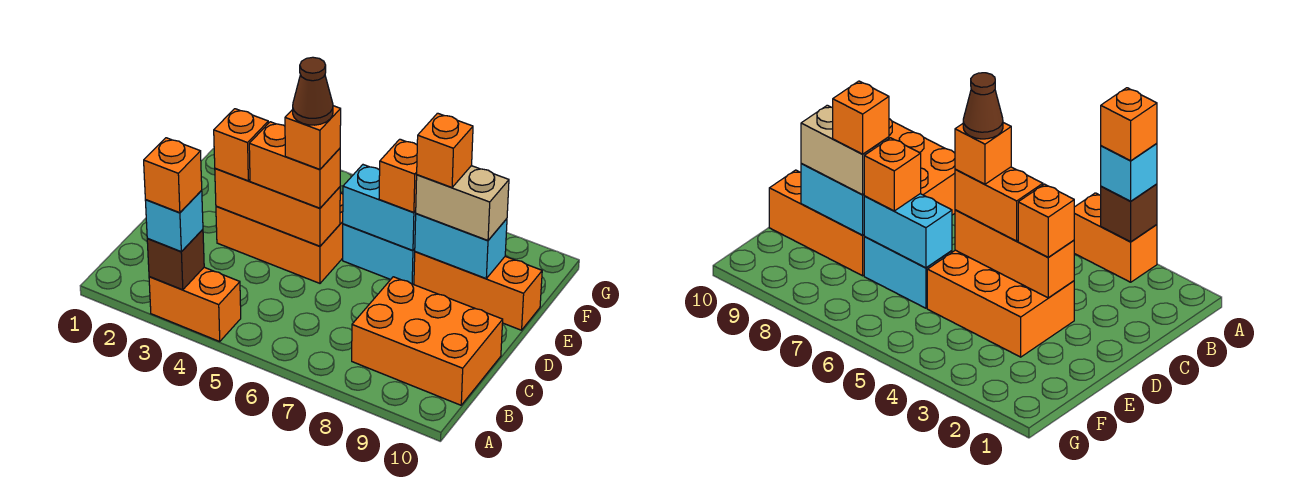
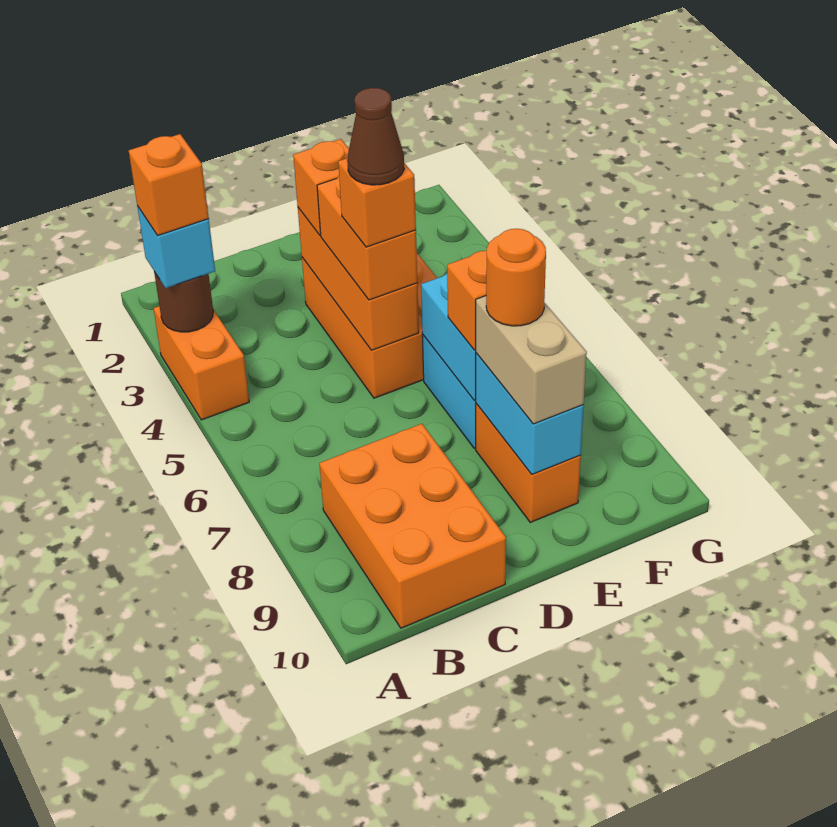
brown 1x1 brick [147,230,204,290] -> brown 1x1 round brick [154,271,213,332]
orange 1x3 brick [414,252,542,330] -> orange 1x2 brick [476,404,581,522]
orange 1x1 brick [417,113,473,187] -> orange 1x1 round brick [486,229,546,326]

